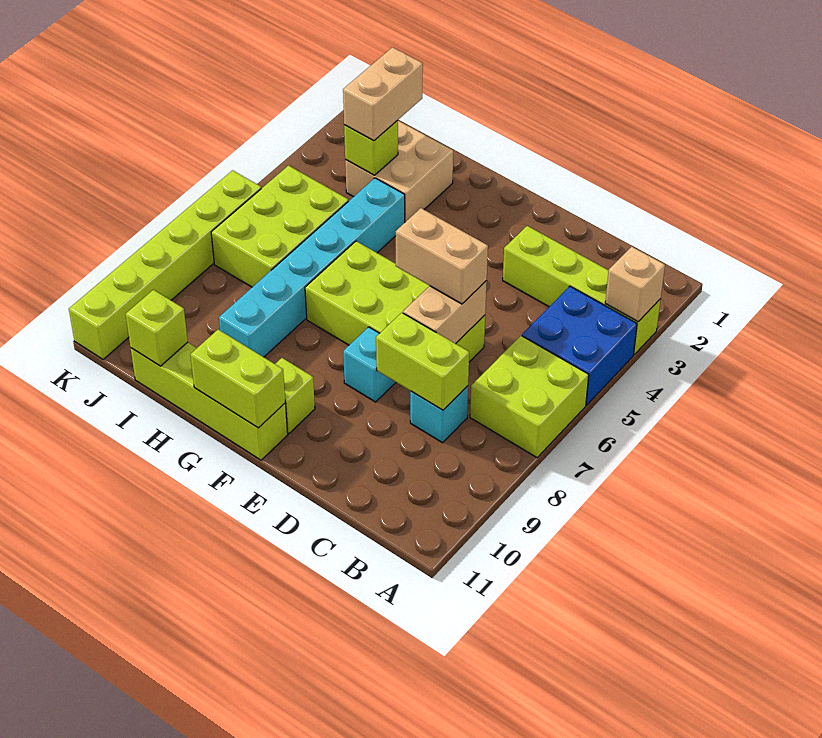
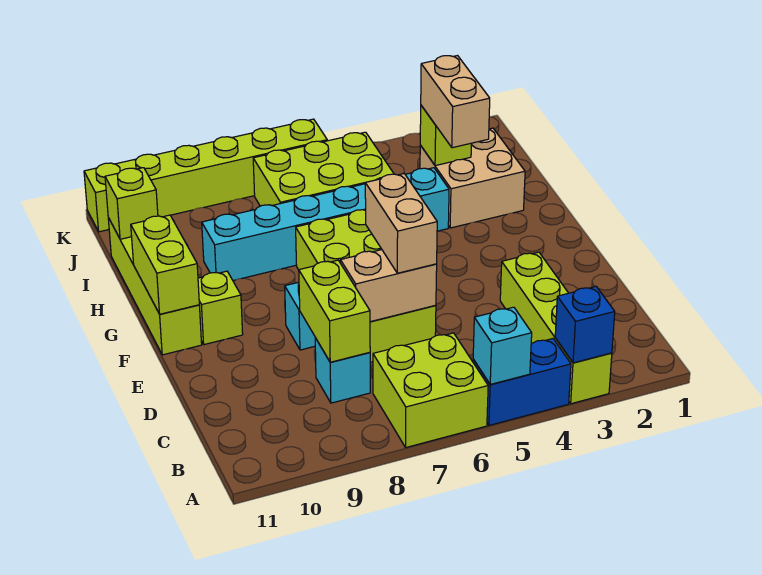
tan 1x1 brick [605,247,665,322] -> blue 1x1 brick [555,287,615,363]
blue 2x2 brick [522,286,637,405] -> blue 1x2 brick [473,339,571,425]
none -> cyan 1x1 brick [473,307,532,384]
tan 1x2 brick [343,47,423,141] -> tan 1x2 brick turned to [421,56,490,148]

